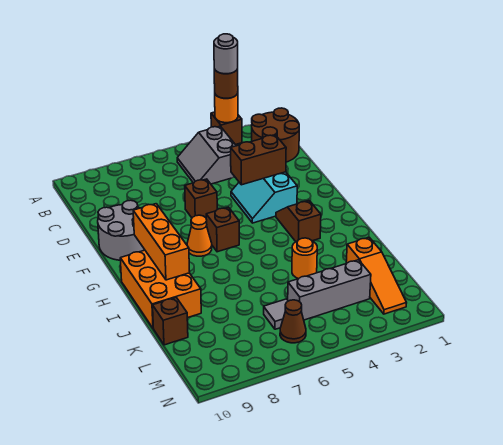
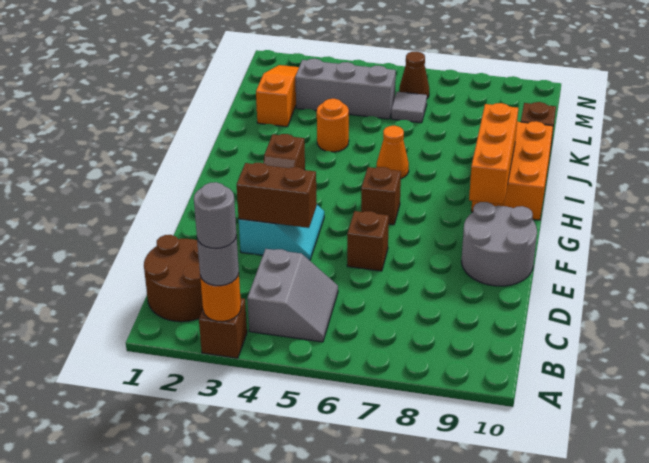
brown 1x1 round brick [214,69,238,98] -> grey 1x1 round brick [197,235,239,286]
orange 1x1 cone [187,215,212,256] -> orange 1x1 cone moved to [377,126,409,178]

